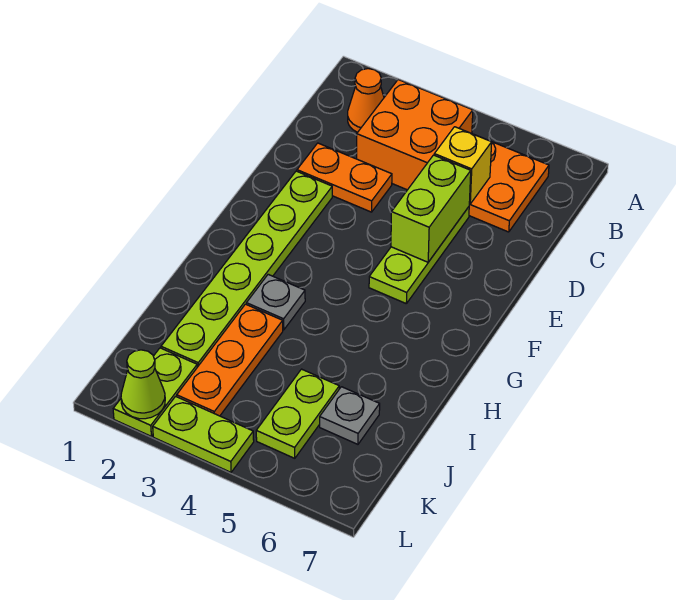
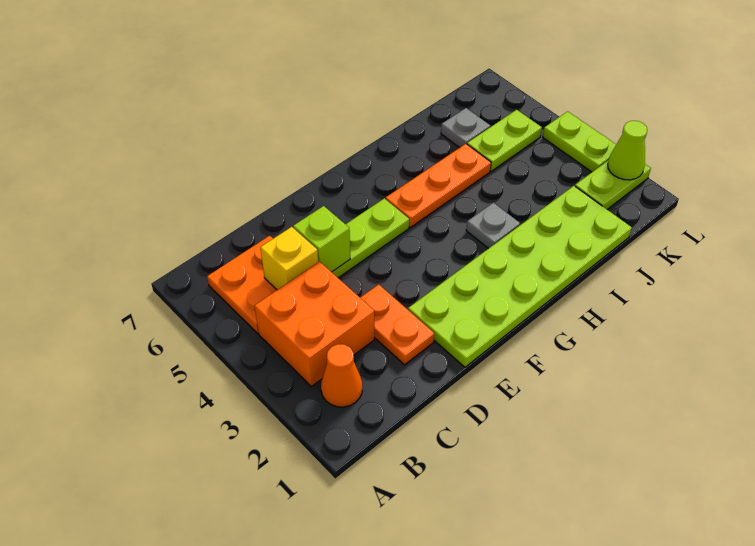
lime 1x2 brick [391,155,471,262] -> lime 1x1 brick [293,206,350,272]
lime 1x6 plate [161,171,332,367] -> lime 2x6 plate [408,186,632,367]
orange 1x3 plate [177,304,283,416] -> orange 1x3 plate moved to [386,144,491,227]

